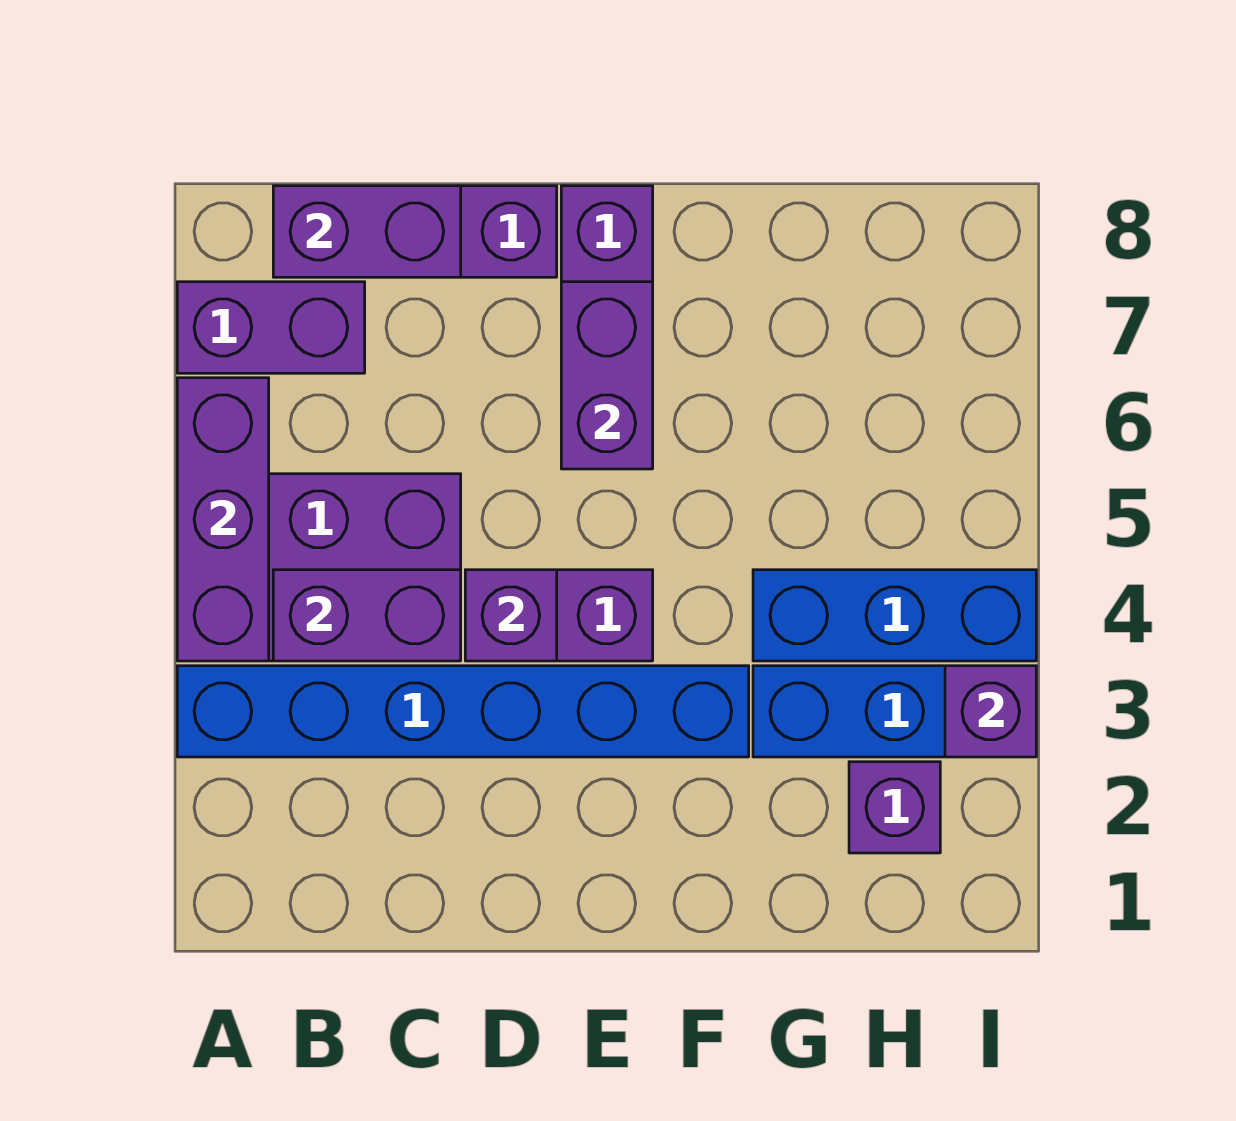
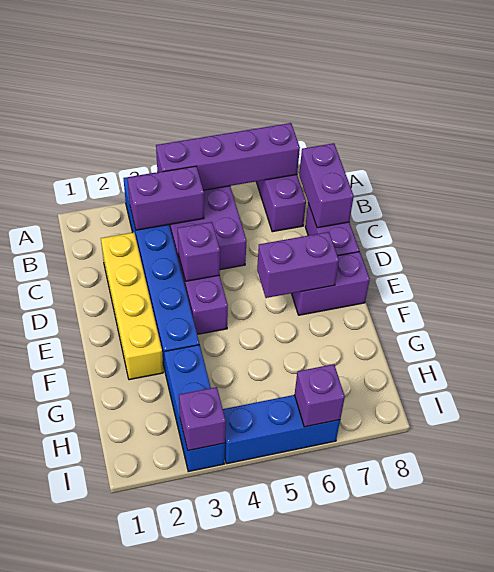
purple 1x3 brick [177,378,269,661] -> purple 1x4 brick [156,123,300,190]
purple 1x2 brick [273,570,461,661] -> purple 1x2 brick turned to [128,166,204,230]
none -> yellow 1x4 brick [101,232,163,380]
blue 1x3 brick [753,570,1036,661] -> blue 1x3 brick turned to [223,395,340,464]
purple 1x1 brick [849,762,940,853] -> purple 1x1 brick moved to [294,364,345,427]

